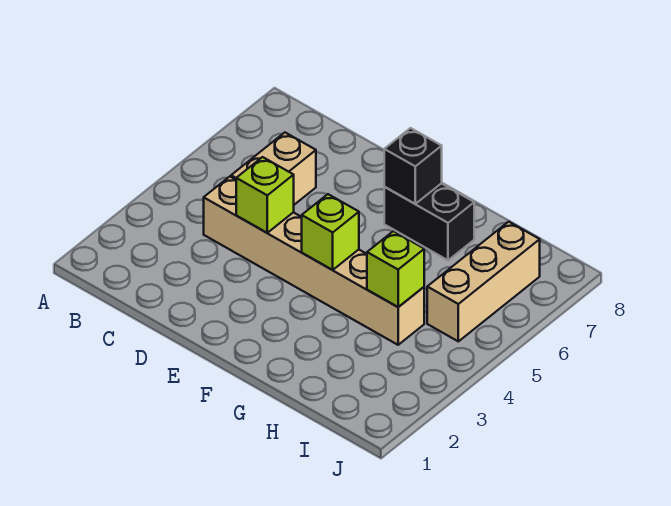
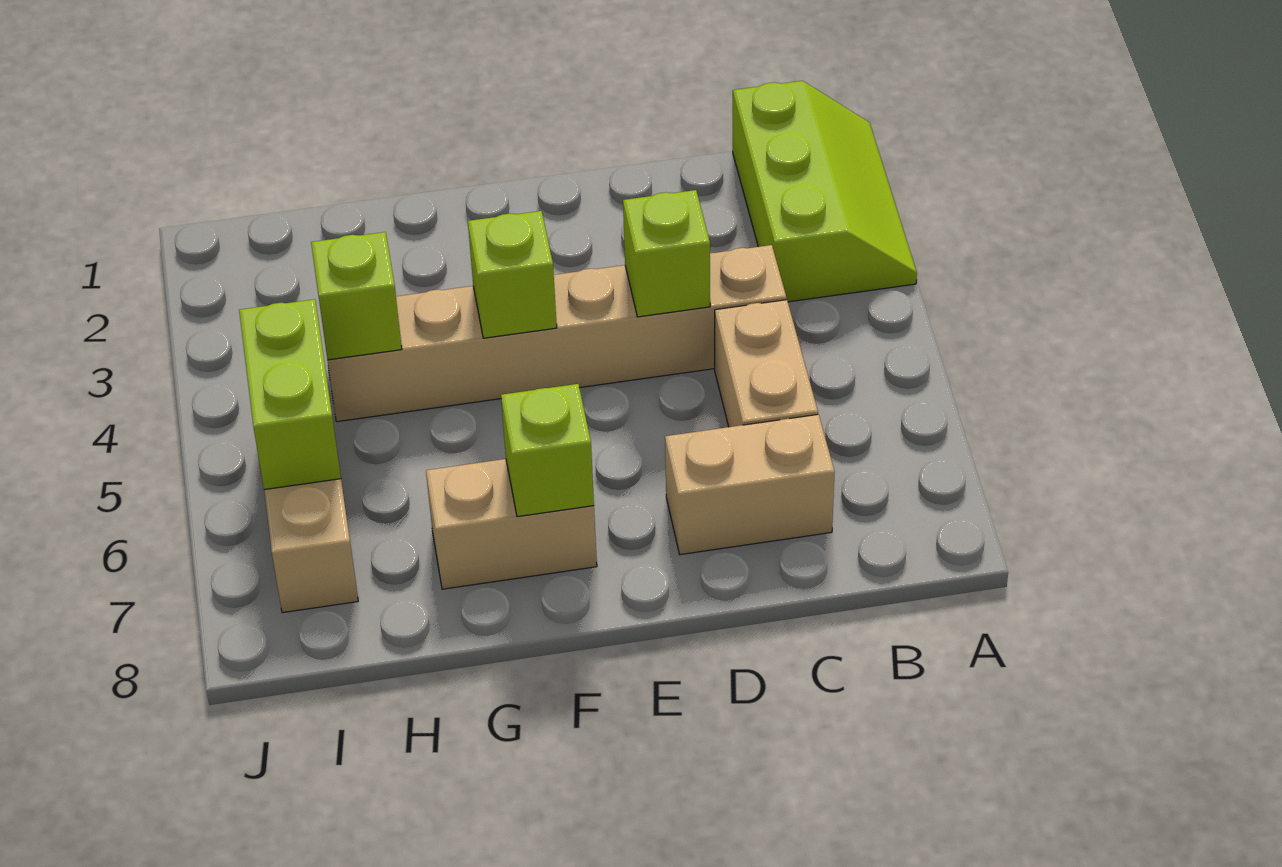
none -> lime 2x3 slope [733,81,917,302]
none -> tan 1x2 brick [665,414,835,555]
black 1x2 brick [384,183,474,260] -> tan 1x2 brick [426,459,597,589]
black 1x1 brick [384,128,442,204] -> lime 1x1 brick [501,384,594,517]
none -> lime 1x2 brick [239,299,341,490]

